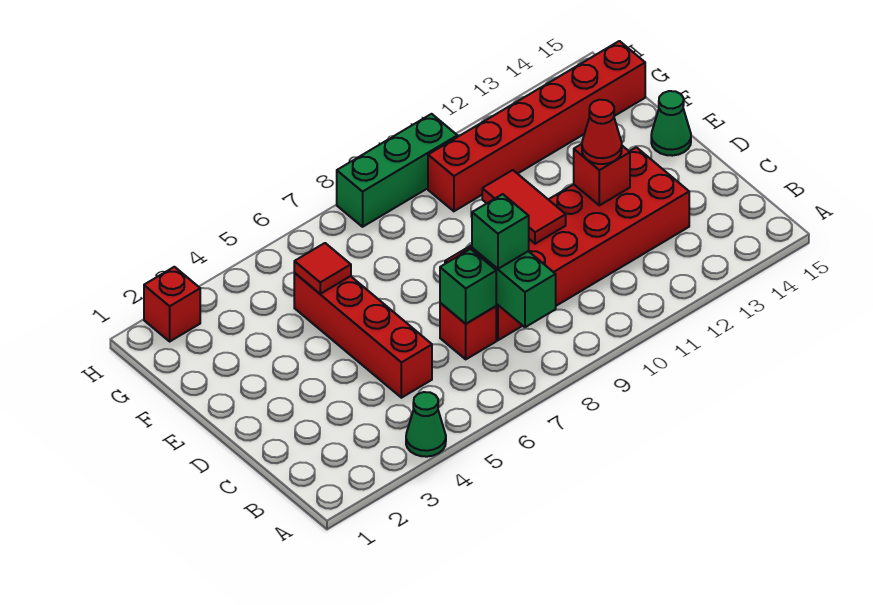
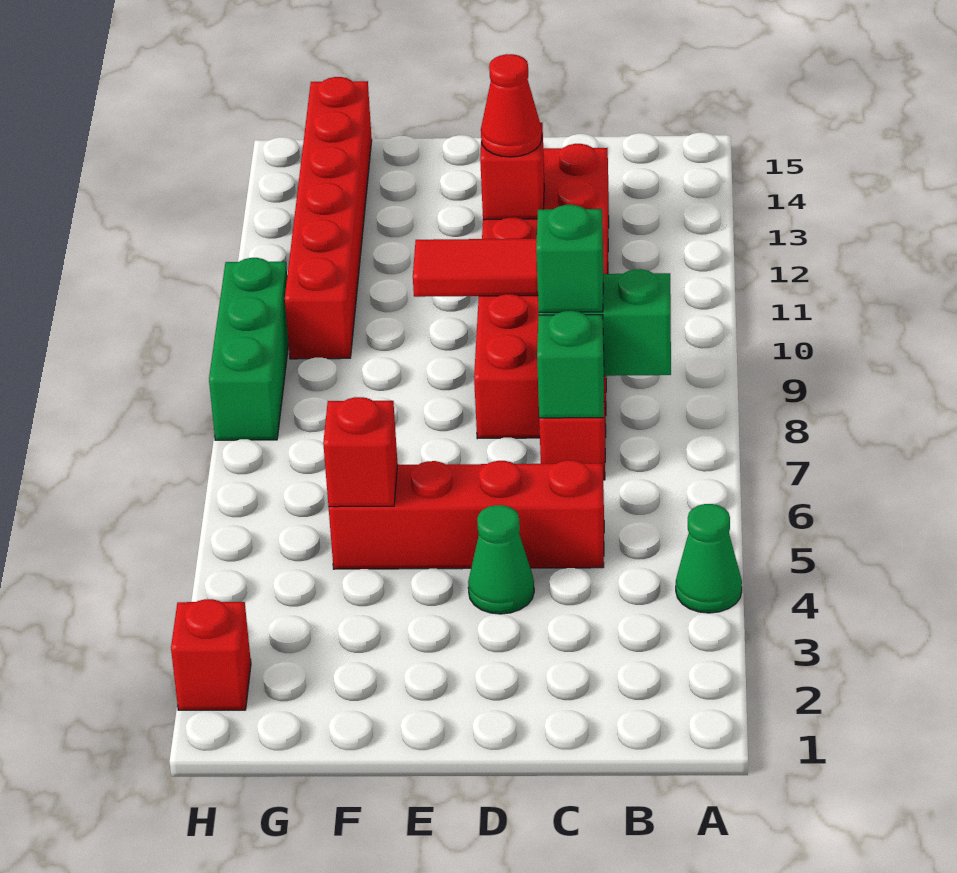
green 1x1 cone [651,91,691,156] -> green 1x1 cone moved to [468,505,534,614]
red 1x1 tile [294,243,351,294] -> red 1x1 brick [323,397,398,507]

